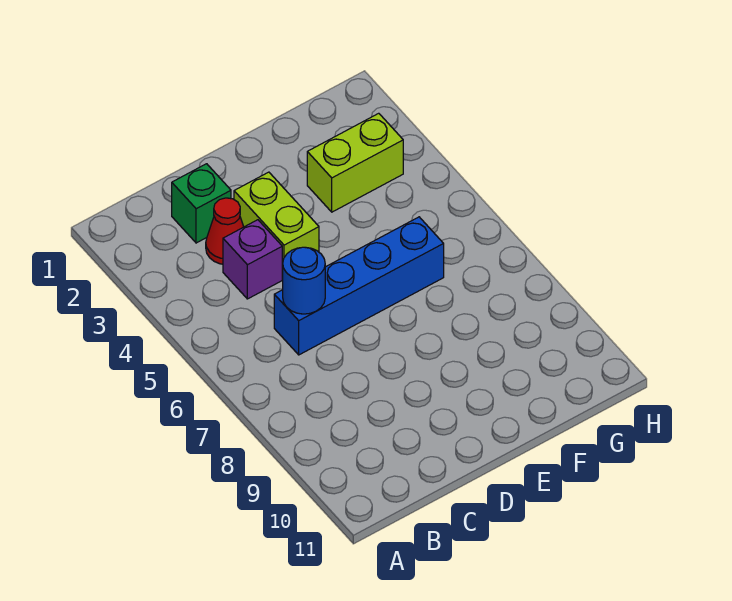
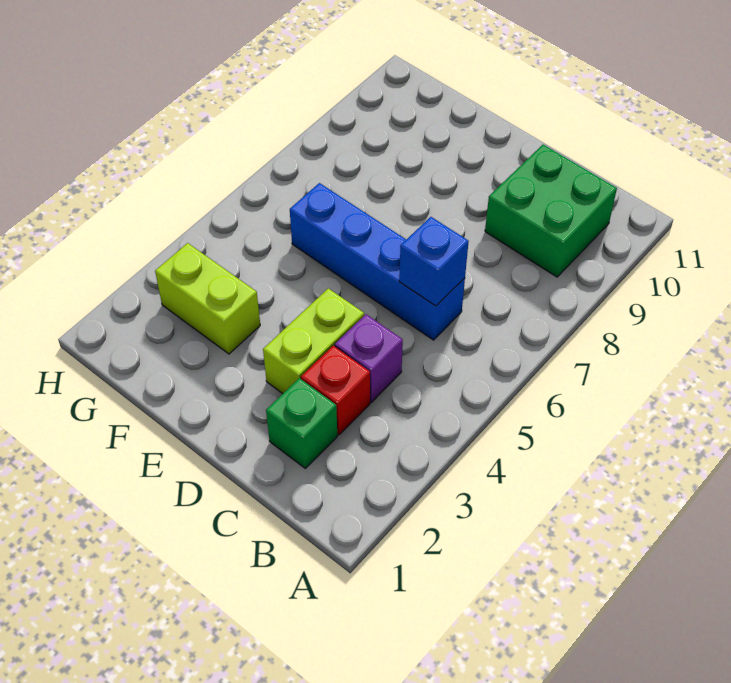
none -> green 2x2 brick [485,145,617,277]
red 1x1 cone [206,198,244,264] -> red 1x1 brick [301,346,370,435]
blue 1x1 round brick [282,247,325,314] -> blue 1x1 brick [399,217,469,306]

